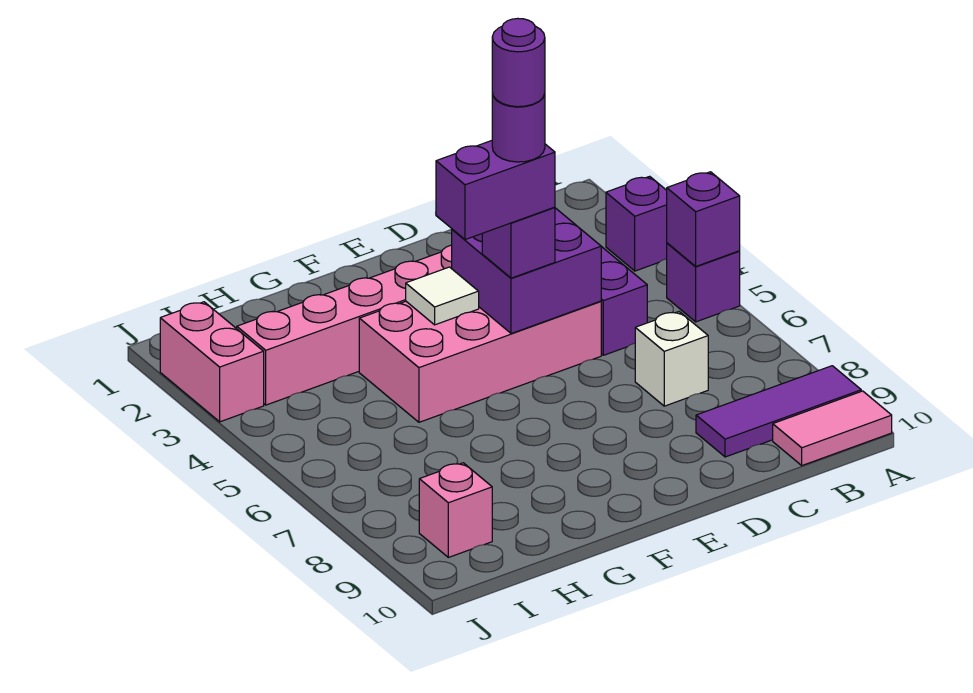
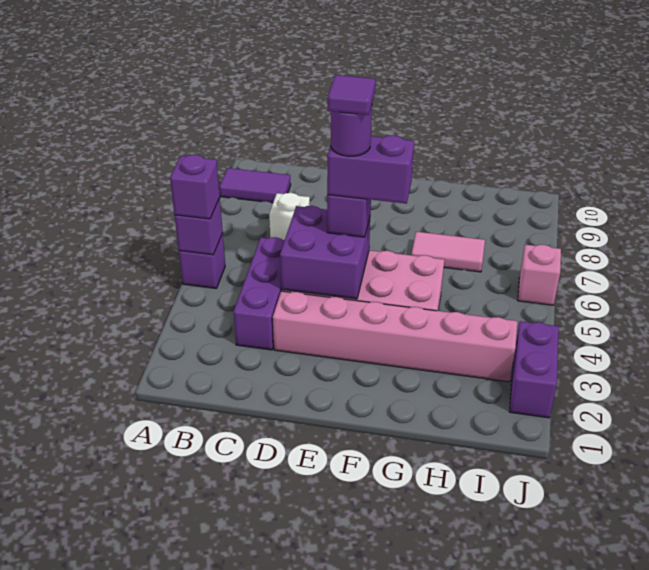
purple 1x1 brick [606,176,667,271] -> purple 1x1 brick moved to [170,155,220,219]
purple 1x3 tile [696,366,861,457] -> purple 1x2 tile [219,168,291,203]
pink 1x2 tile [773,391,892,465] -> pink 1x2 tile moved to [412,232,485,272]
purple 1x1 round brick [492,18,545,107] -> purple 1x1 tile [328,75,375,115]
white 1x1 tile [406,267,479,325] -> none
pink 1x1 brick [419,463,492,557] -> pink 1x1 brick moved to [518,245,561,305]
pink 1x2 brick [160,302,264,422] -> purple 1x2 brick [510,321,559,418]

